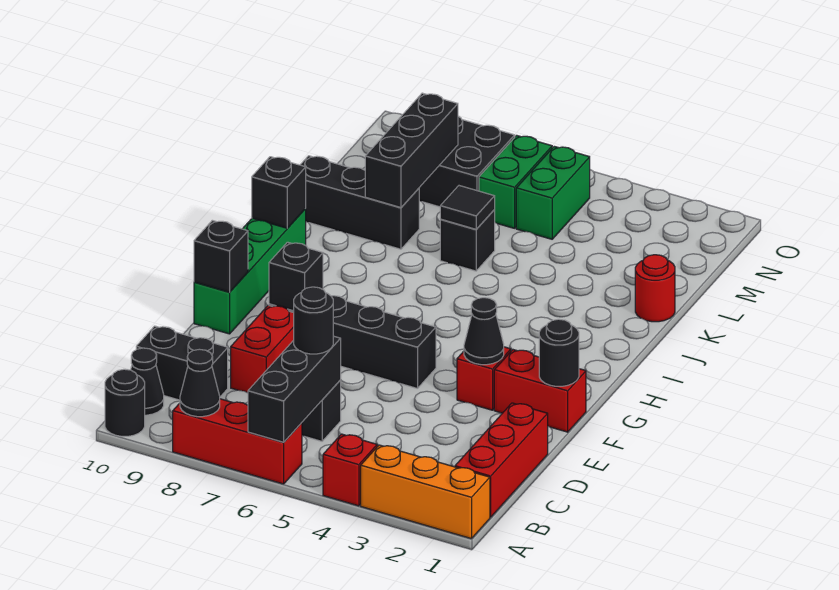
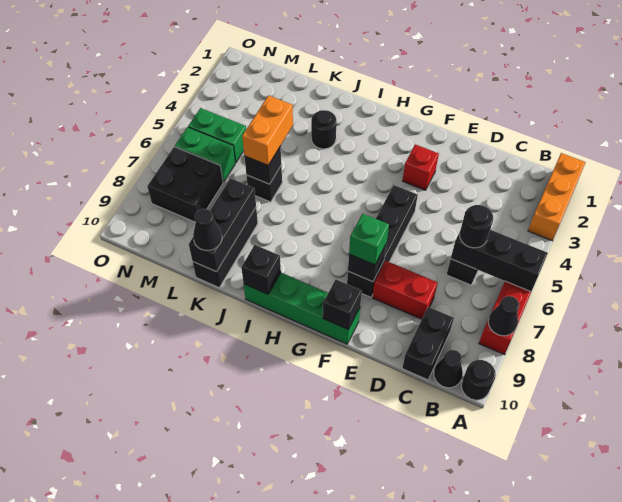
red 1x1 brick [323,434,377,506] -> none
red 1x3 brick [455,403,548,517] -> none
red 1x2 brick [494,350,586,432] -> none
black 1x1 round brick [539,319,579,386] -> black 1x1 round brick moved to [311,110,337,149]
black 1x1 cone [464,298,504,365] -> black 1x1 cone moved to [193,209,222,250]
none -> green 1x1 brick [349,214,389,265]
red 1x1 round brick [635,255,675,322] -> none
none -> orange 1x2 brick [242,95,293,165]
black 1x1 tile [440,186,495,229] -> black 1x1 brick [244,146,281,184]
black 1x3 brick [365,93,458,208] -> black 1x3 brick turned to [189,178,256,272]

